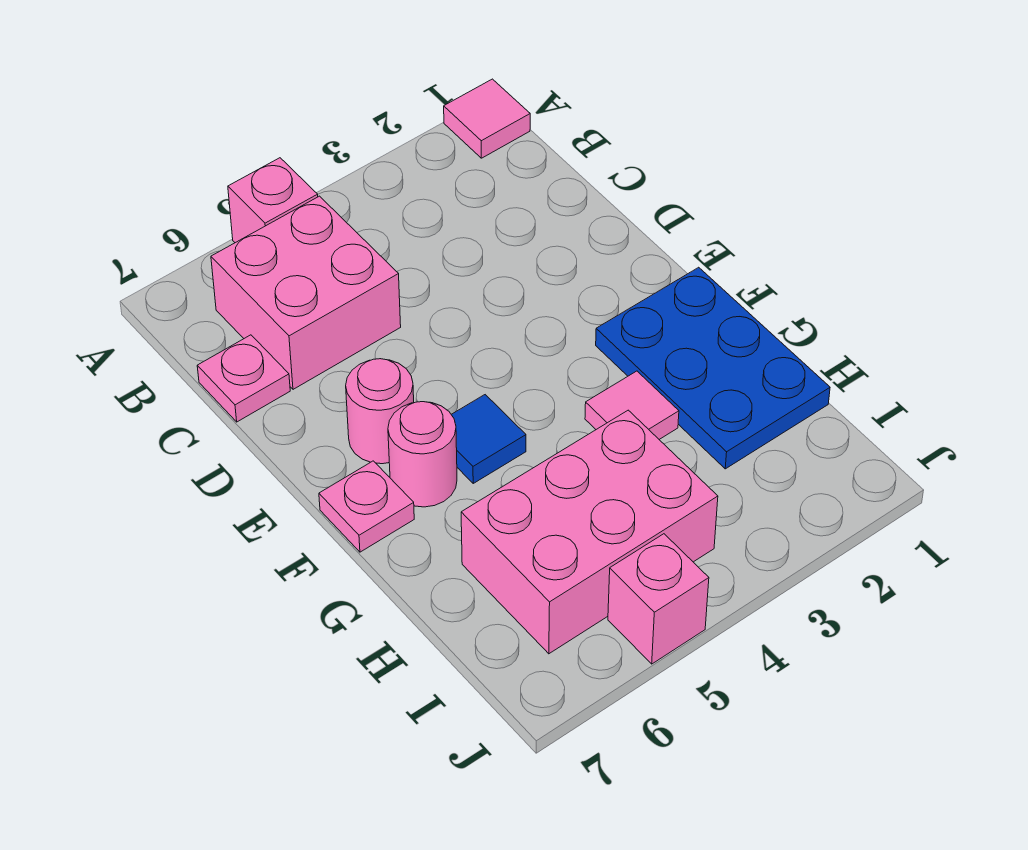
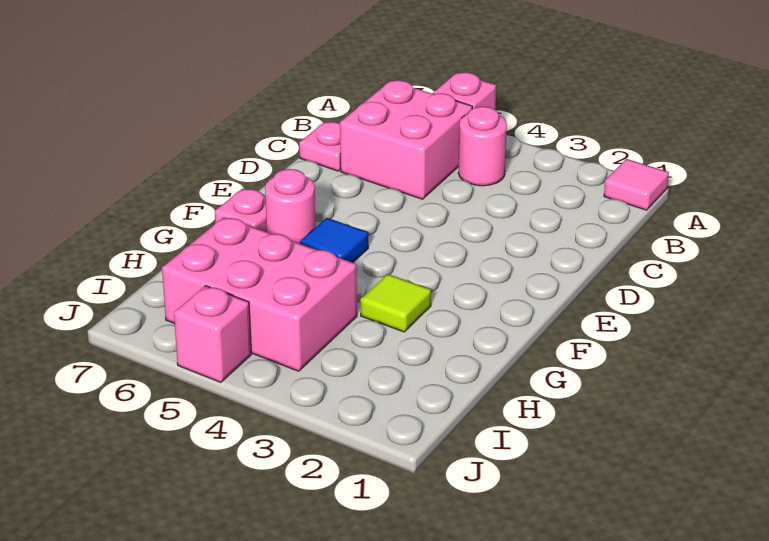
pink 1x1 round brick [346,359,414,464] -> pink 1x1 round brick moved to [458,107,507,186]
blue 2x3 plate [596,267,830,469] -> none
pink 1x1 tile [585,371,679,439] -> lime 1x1 tile [360,274,431,332]

